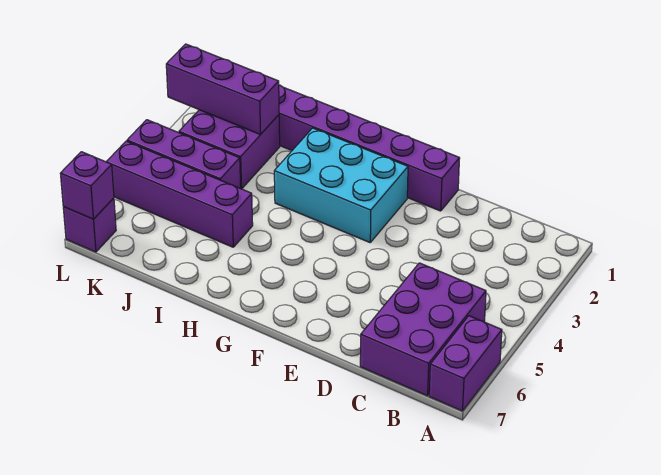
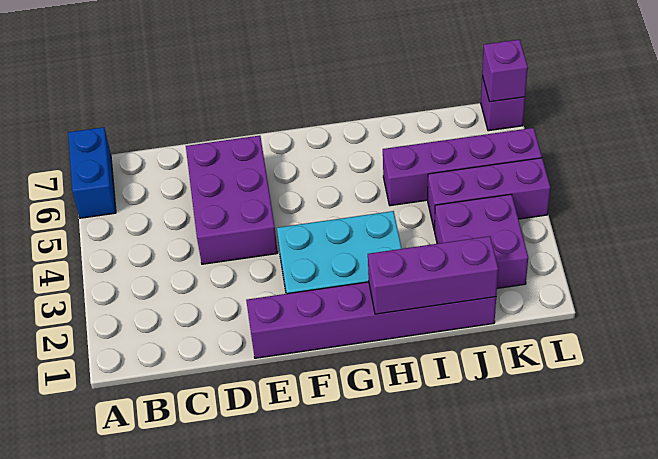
purple 1x2 brick [429,316,502,411] -> blue 1x2 brick [68,127,116,218]
purple 2x3 brick [360,263,486,396] -> purple 2x3 brick moved to [186,136,278,264]
purple 1x3 brick [166,44,279,134] -> purple 1x3 brick moved to [368,236,498,314]

